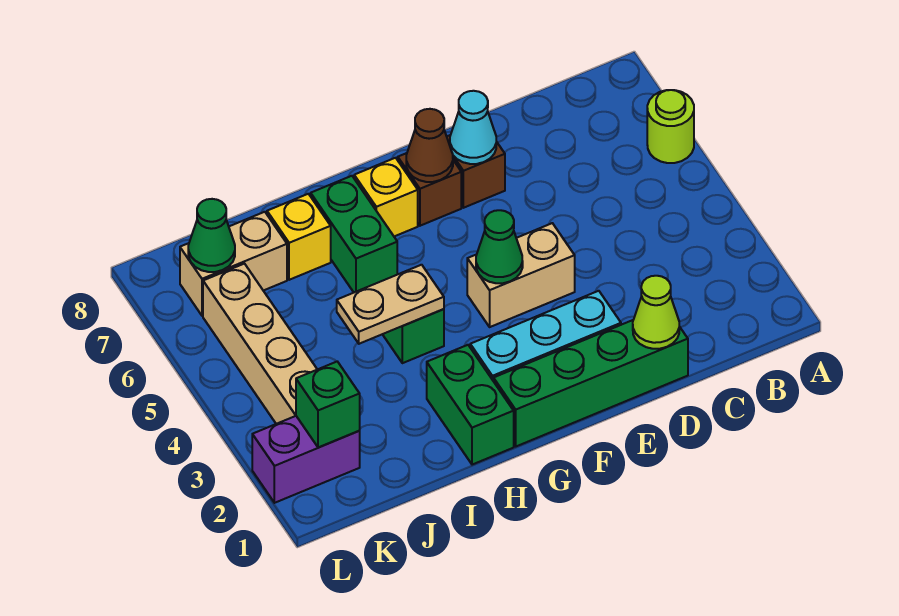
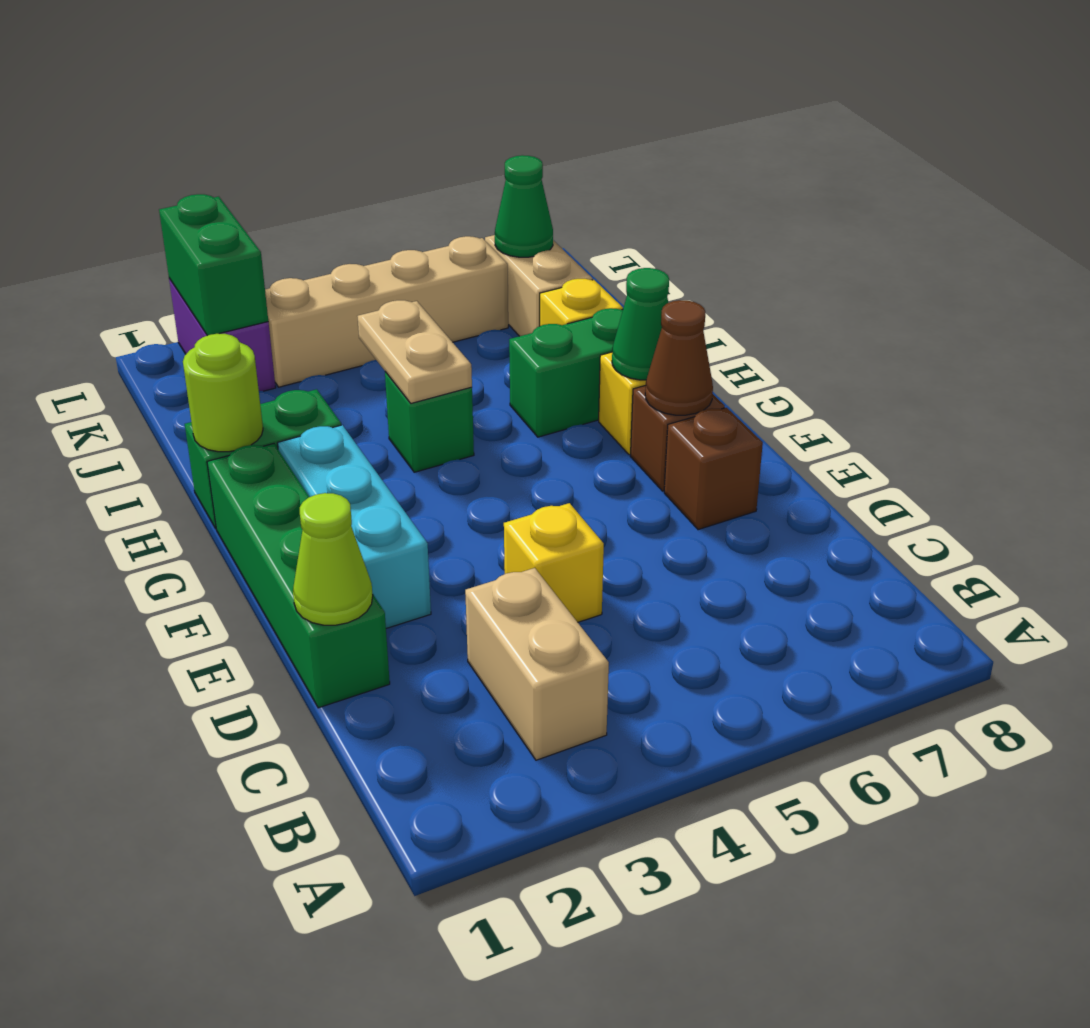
lime 1x1 round brick [647,90,694,163] -> lime 1x1 round brick moved to [183,334,263,452]
none -> yellow 1x1 brick [504,503,604,622]
tan 1x2 brick [467,223,575,327] -> tan 1x2 brick moved to [465,568,609,760]
cyan 1x1 cone [450,91,496,164] -> none
green 1x1 cone [476,210,523,283] -> green 1x1 cone moved to [612,268,669,380]
green 1x1 brick [296,362,360,447] -> green 1x2 brick [159,194,268,335]

